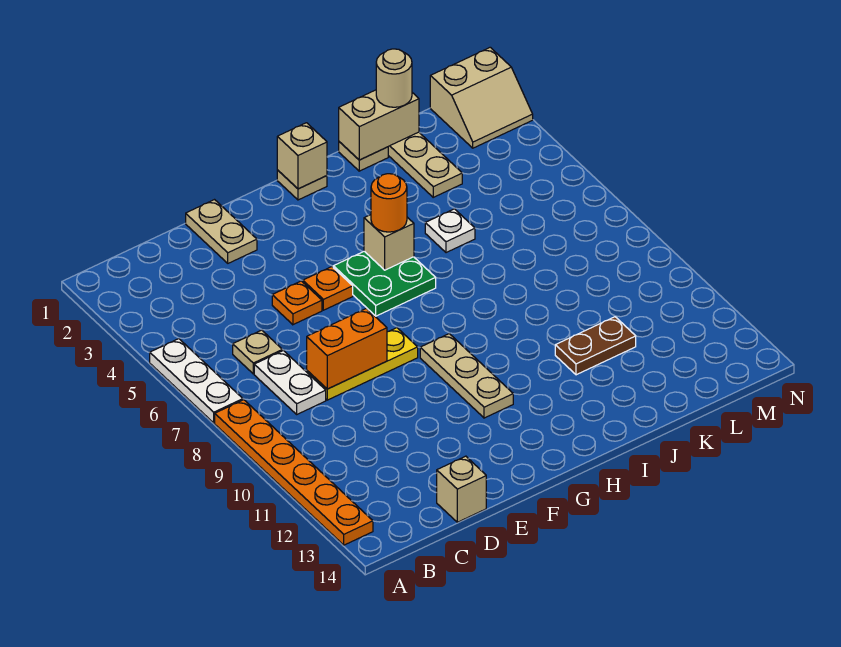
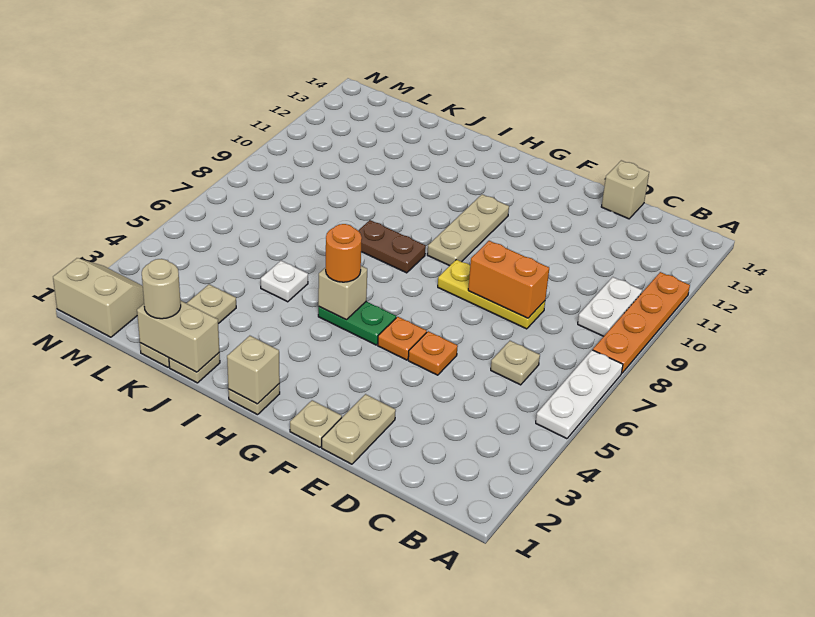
orange 1x6 plate [215,400,373,545] -> orange 1x4 plate [593,272,690,373]
white 1x2 plate [254,351,326,414] -> white 1x2 plate moved to [578,277,642,336]
none -> tan 1x1 plate [290,400,342,447]
green 2x2 plate [333,251,436,316] -> green 1x2 plate [318,302,396,345]
brown 1x2 plate [555,317,636,375] -> brown 1x2 plate moved to [358,220,426,273]

